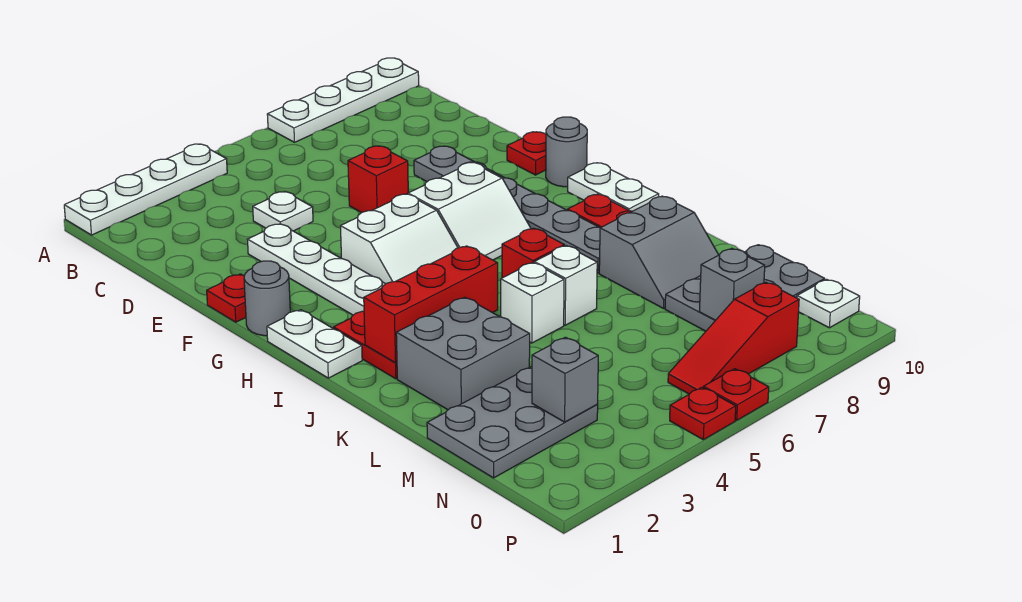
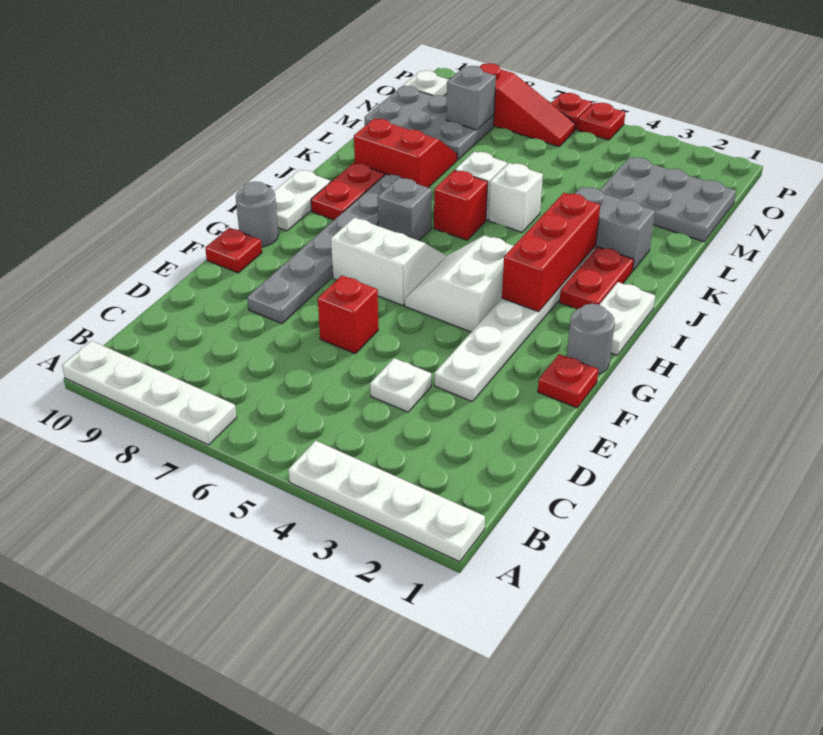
white 2x2 slope [340,194,458,284] -> white 2x2 slope turned to [404,235,513,332]
red 1x3 brick [364,246,498,363] -> red 1x3 brick turned to [502,193,600,312]
grey 2x2 brick [396,297,530,410] -> grey 1x2 brick [575,187,655,271]
grey 2x2 slope [599,196,718,308] -> red 2x2 slope [354,118,457,188]
grey 1x1 brick [532,337,598,422] -> grey 1x1 brick moved to [378,178,432,241]

